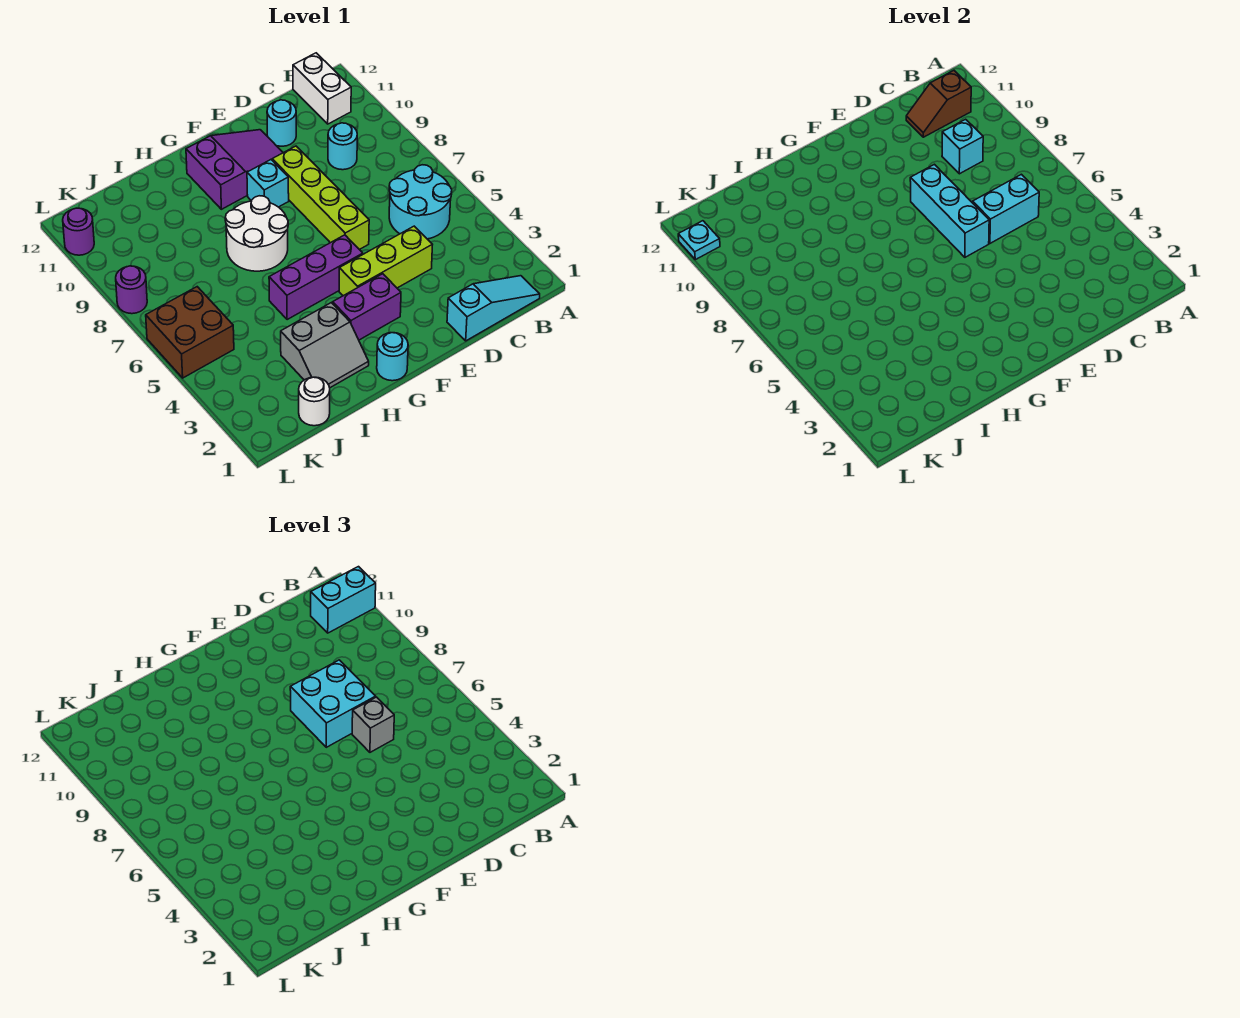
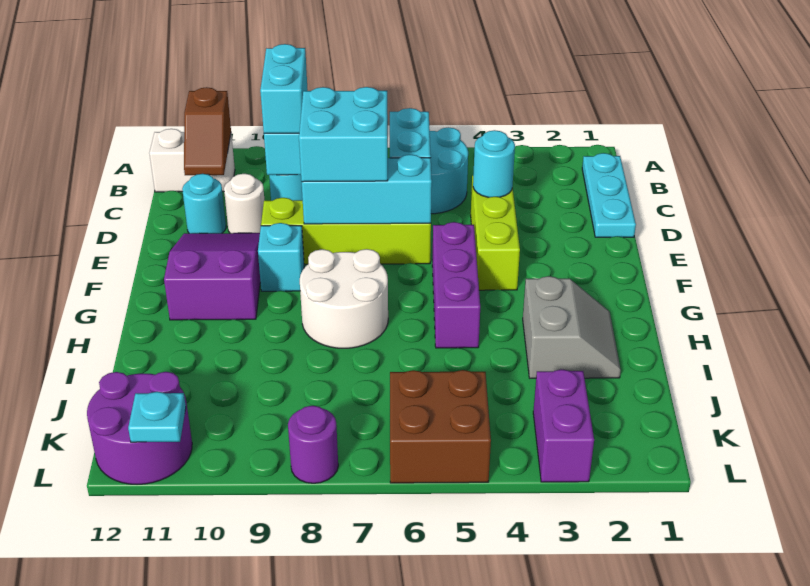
cyan 1x2 brick [311,567,376,633] -> cyan 1x2 brick moved to [260,44,308,133]
cyan 1x3 slope [447,276,540,341] -> cyan 1x3 plate [582,153,636,237]
grey 1x1 brick [352,697,394,752] -> none
purple 1x2 brick [333,274,401,340] -> purple 1x2 brick moved to [533,369,594,482]
cyan 1x1 round brick [377,333,408,381] -> cyan 1x1 round brick moved to [473,130,515,197]
white 1x1 round brick [299,377,330,426] -> white 1x1 round brick moved to [224,174,265,233]
purple 1x1 round brick [63,208,94,255] -> purple 2x2 round brick [87,372,192,484]

